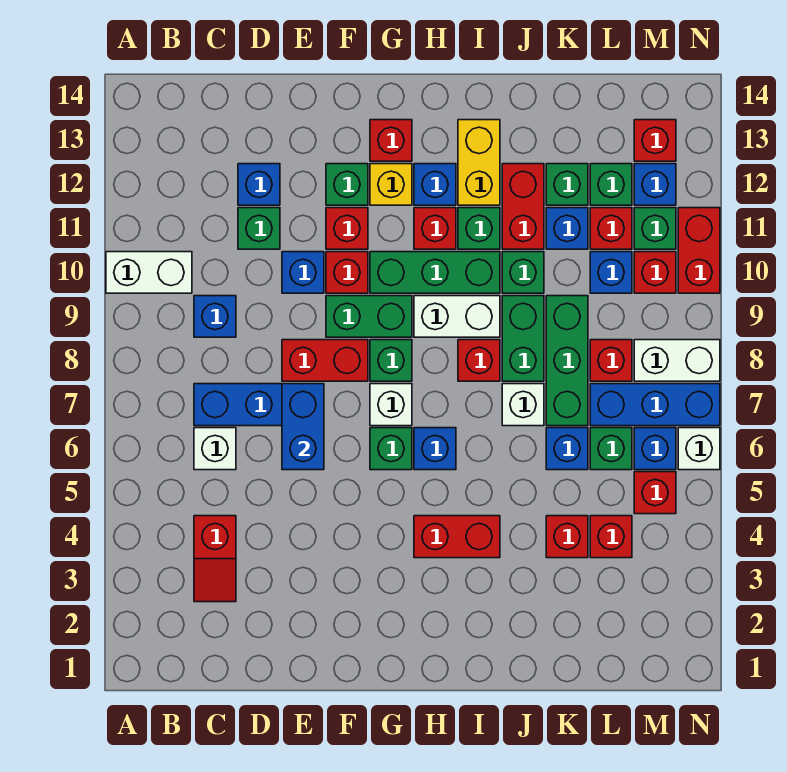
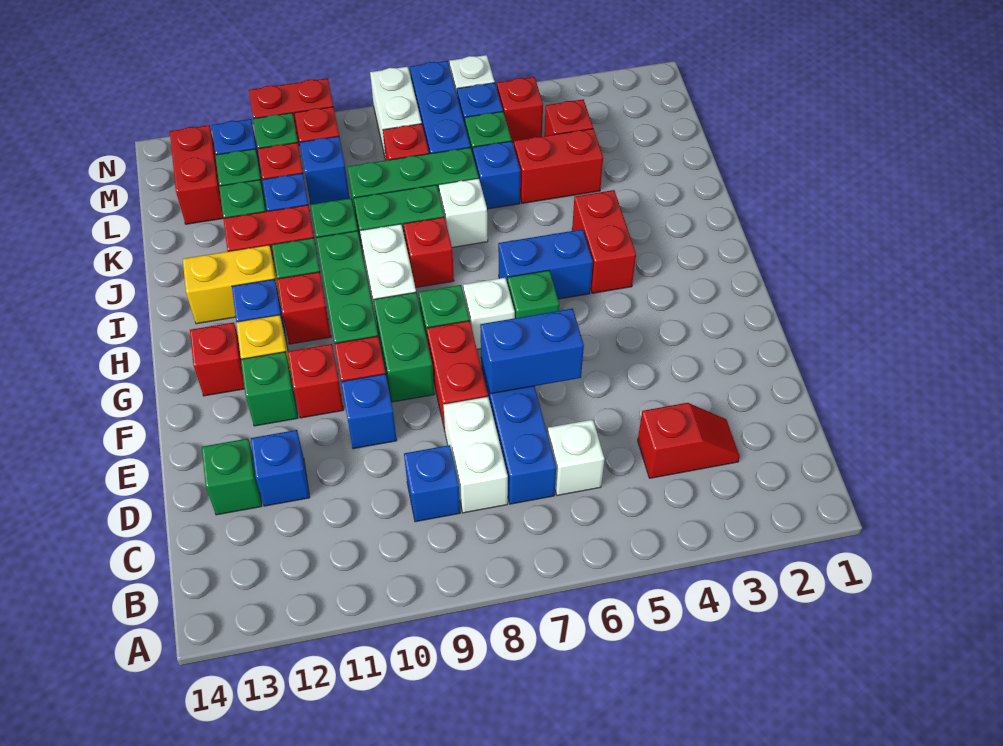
white 1x2 brick [106,252,192,293] -> white 1x2 brick moved to [443,397,508,513]
green 1x1 brick [238,208,280,249] -> green 1x1 brick moved to [202,439,262,515]
blue 1x1 brick [414,428,456,470] -> blue 1x2 brick [498,229,593,299]
red 1x1 brick [546,516,588,558] -> red 1x2 brick [514,129,603,203]
red 1x1 brick [634,120,676,161] -> red 1x2 brick [170,125,223,224]

